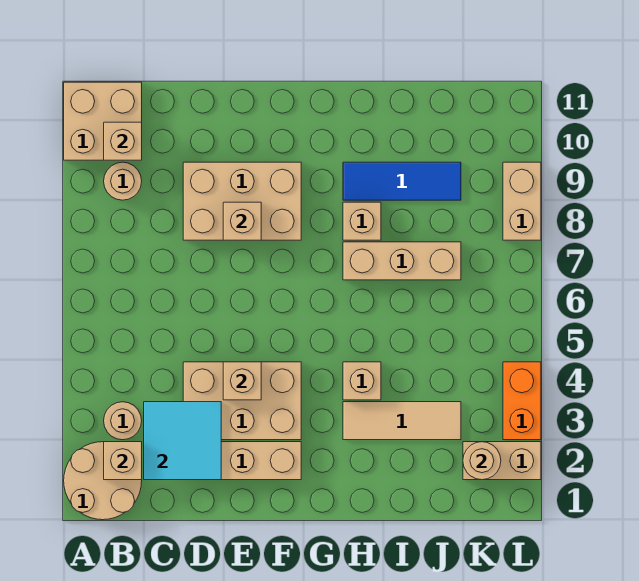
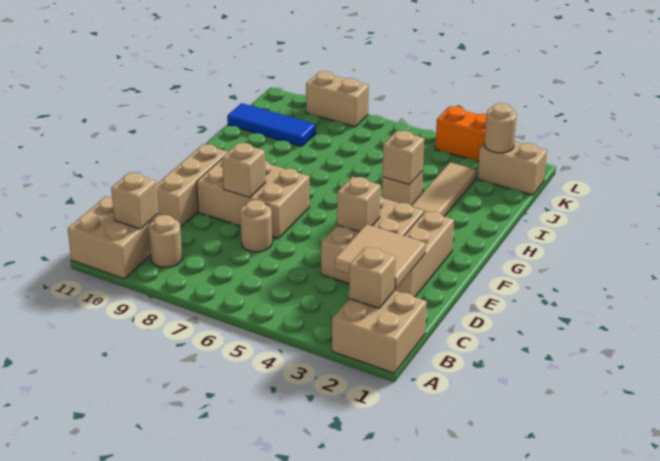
tan 2x2 round brick [64,442,142,520] -> tan 2x2 brick [332,291,427,373]
tan 1x1 round brick [104,402,142,440] -> tan 1x1 round brick moved to [240,200,272,252]
cyan 2x2 tile [144,402,221,480] -> tan 2x2 tile [335,224,426,289]
tan 2x3 brick [183,162,301,240] -> tan 2x3 brick turned to [196,159,310,238]
tan 1x3 brick [343,242,461,280] -> tan 1x3 brick moved to [156,144,227,227]
tan 1x1 brick [343,202,381,240] -> tan 1x1 brick moved to [382,131,424,185]
blue 1x3 tile [343,162,461,200] -> blue 1x3 tile turned to [227,103,316,147]
tan 1x2 brick [463,442,541,480] -> tan 1x2 brick turned to [478,141,547,195]

